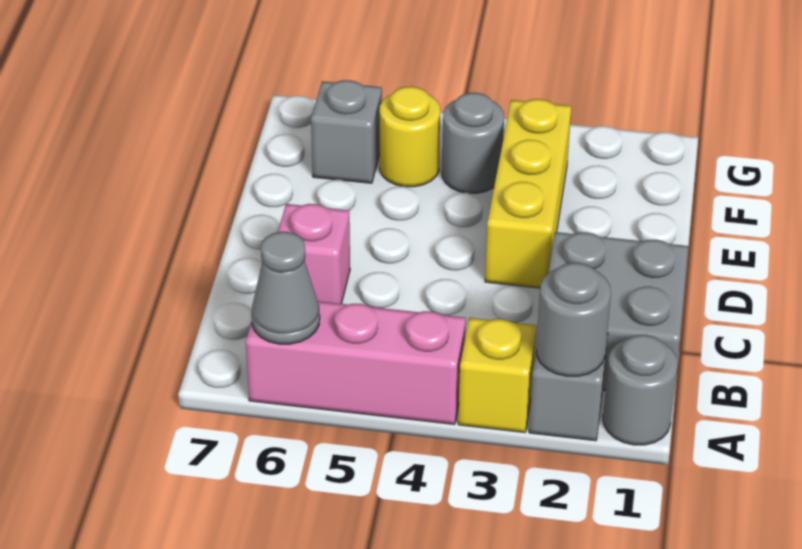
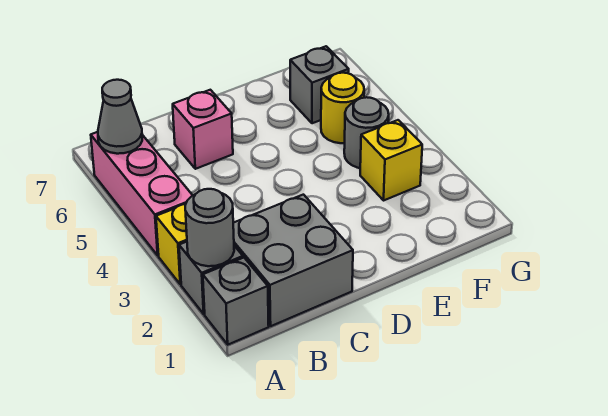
grey 1x1 round brick [603,335,678,445] -> grey 1x1 brick [203,258,269,345]
yellow 1x3 brick [485,99,571,288] -> yellow 1x1 brick [360,120,422,200]

